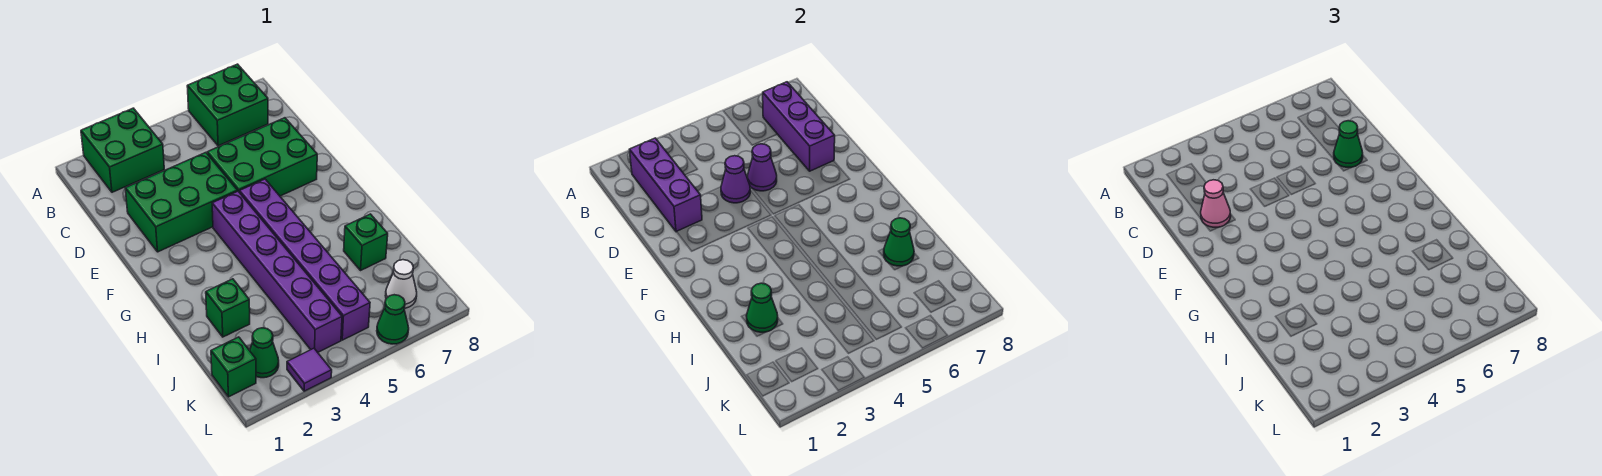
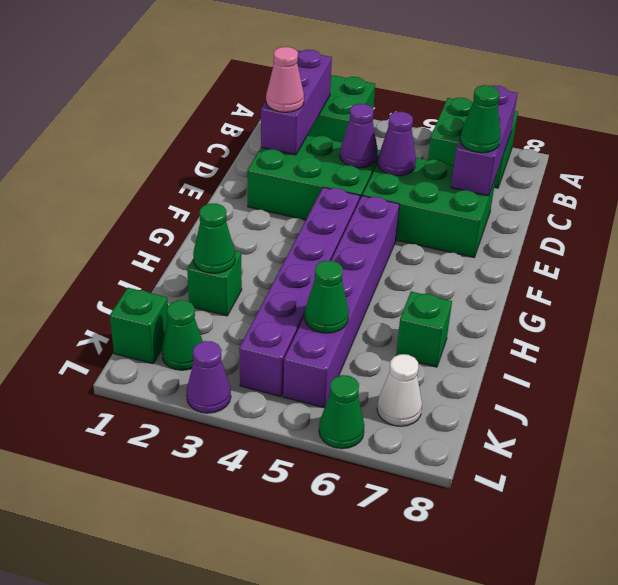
green 1x1 cone [884,218,914,266] -> green 1x1 cone moved to [305,261,349,333]
purple 1x1 tile [287,348,332,391] -> purple 1x1 cone [187,341,231,413]

